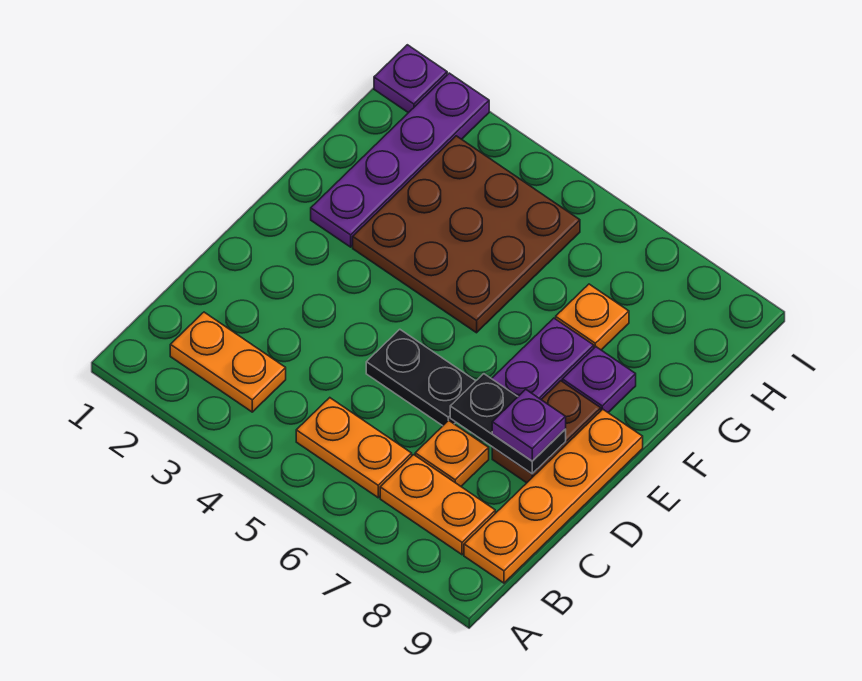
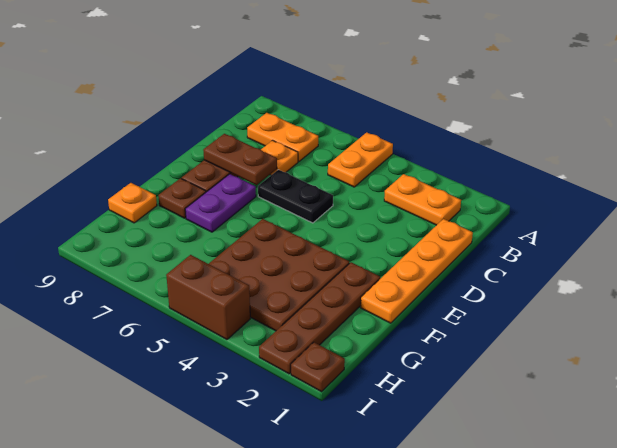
orange 1x2 plate [296,398,412,498] -> orange 1x2 plate turned to [328,132,393,187]
orange 1x4 plate [464,409,643,583] -> orange 1x4 plate moved to [361,219,473,323]
black 1x2 plate [450,374,566,474] -> brown 1x2 plate [203,134,277,185]
purple 1x1 plate [492,389,566,461] -> none
purple 1x4 plate [311,73,489,247] -> brown 1x4 plate [259,262,380,374]
purple 1x1 plate [562,347,636,412] -> brown 1x1 plate [158,178,206,218]
orange 1x1 plate [556,284,629,350] -> orange 1x1 plate moved to [108,183,157,223]
purple 1x1 plate [374,45,447,113] -> brown 1x1 plate [291,342,345,392]
none -> brown 1x2 brick [166,255,250,340]

